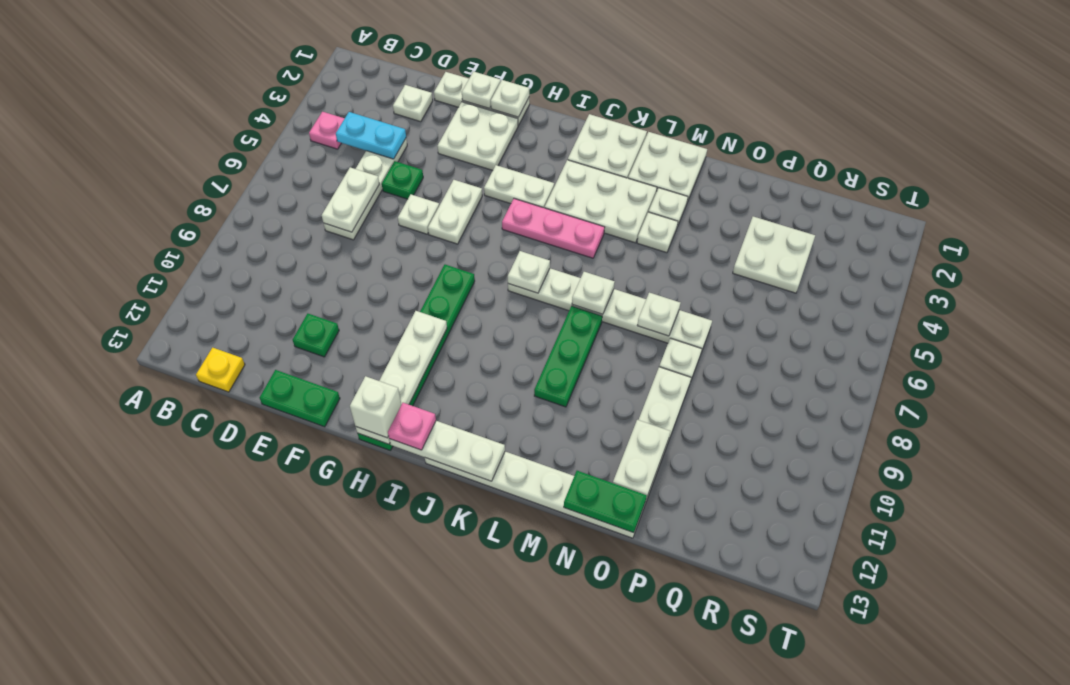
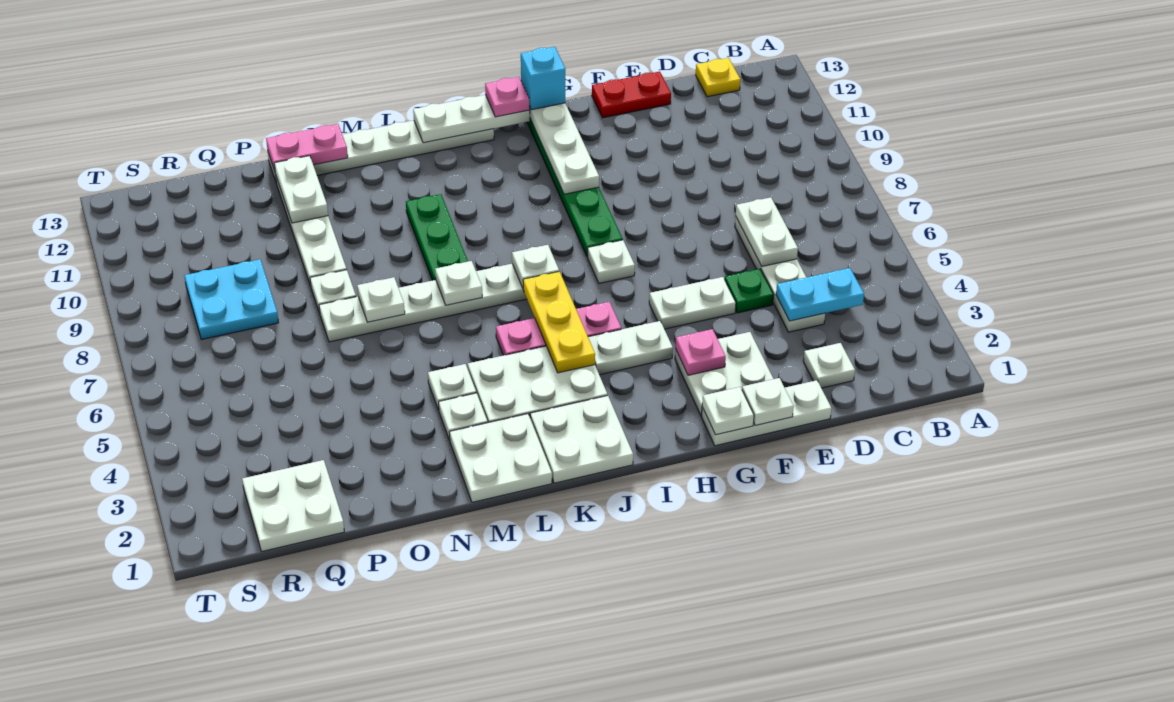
pink 1x1 plate [309,112,345,149] -> pink 1x1 plate moved to [675,329,726,375]
green 1x1 plate [293,314,339,357] -> none
green 1x2 plate [259,370,340,427] -> red 1x2 plate [592,72,671,118]
white 1x1 plate [398,195,439,234] -> white 1x1 plate moved to [588,240,635,283]
white 1x2 plate [428,180,482,244] -> white 1x2 plate turned to [649,277,736,329]
white 1x1 brick [350,376,402,438] -> cyan 1x1 brick [521,47,565,110]
none -> yellow 1x3 plate [523,271,595,373]
green 1x2 plate [564,471,647,533] -> pink 1x2 plate [266,124,348,171]
white 2x2 plate [733,217,815,293] -> white 2x2 plate moved to [242,460,344,551]
none -> cyan 2x2 plate [184,259,279,339]

